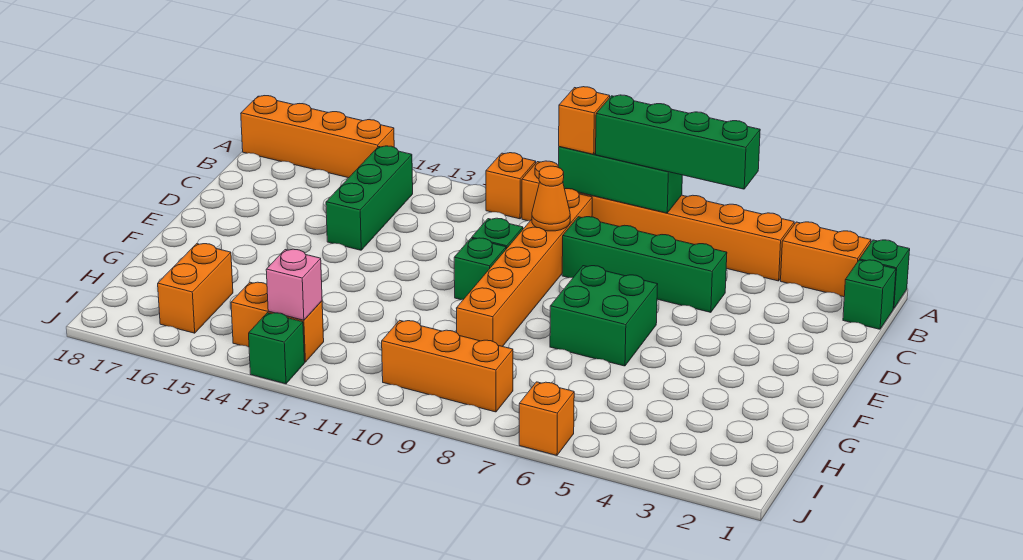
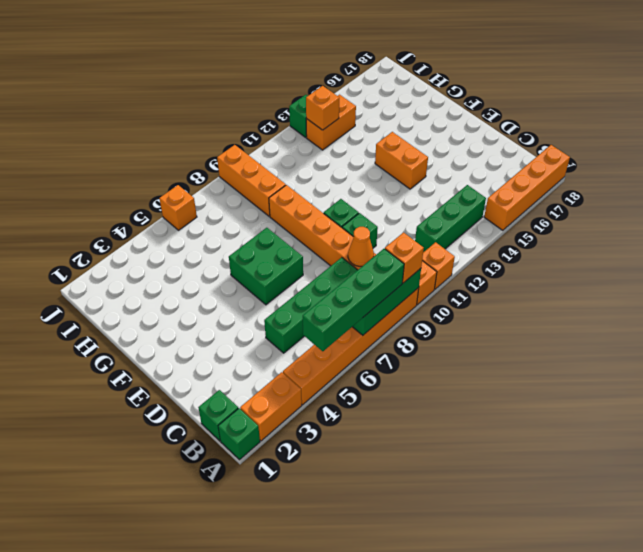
green 1x3 brick [326,146,413,250] -> green 1x3 brick turned to [415,185,486,252]
orange 1x2 brick [158,244,233,333] -> orange 1x2 brick moved to [375,132,428,189]
orange 1x3 brick [382,320,513,412] -> orange 1x3 brick turned to [217,145,286,216]
pink 1x1 brick [266,249,322,320] -> orange 1x1 brick [306,86,339,130]

